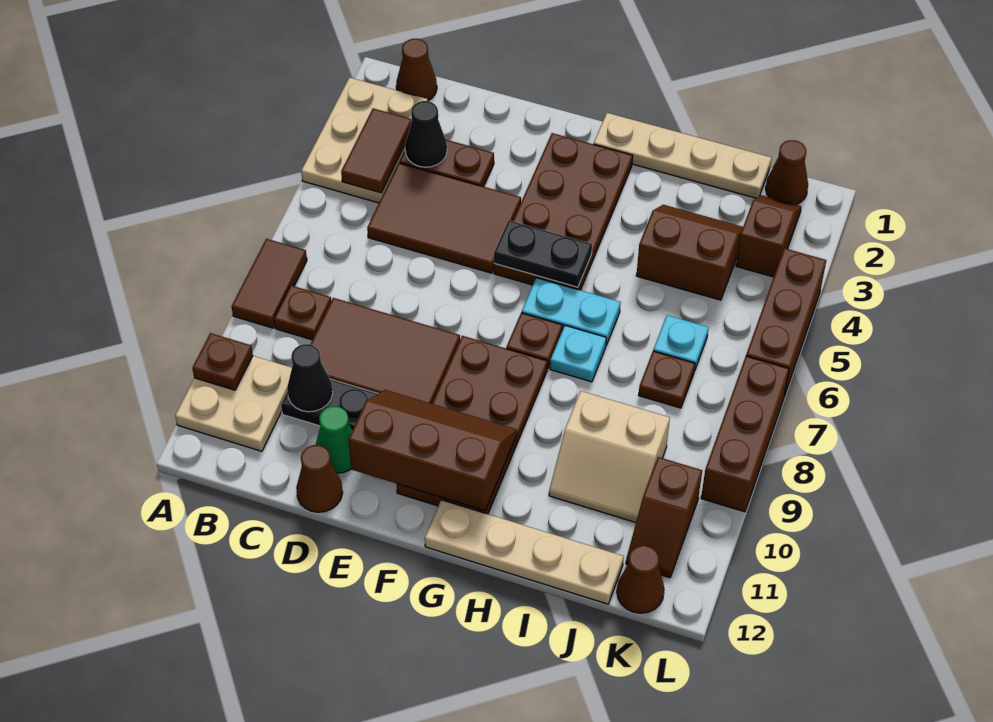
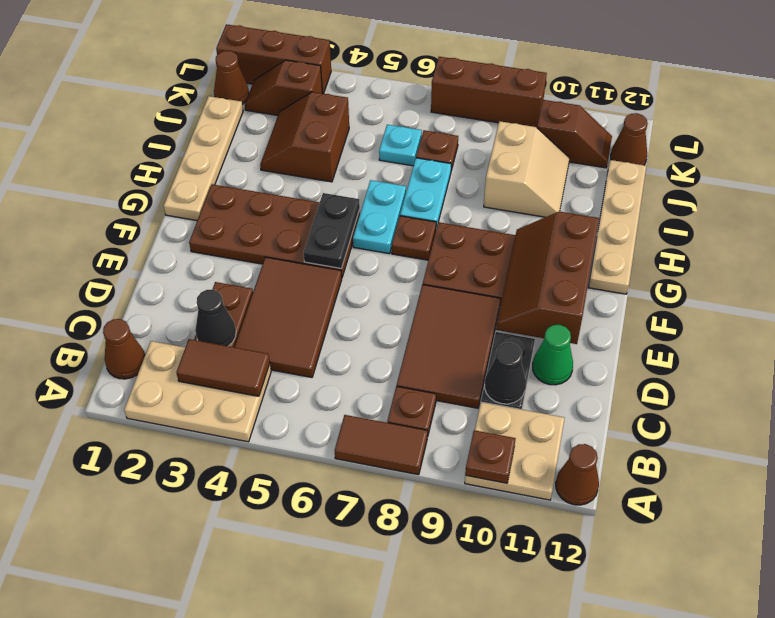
brown 1x1 cone [296,445,343,512] -> brown 1x1 cone moved to [556,444,599,505]
cyan 1x1 plate [550,326,606,382] -> cyan 1x2 plate [400,158,451,228]
brown 1x3 brick [746,248,826,396] -> brown 1x3 brick moved to [216,24,331,94]

